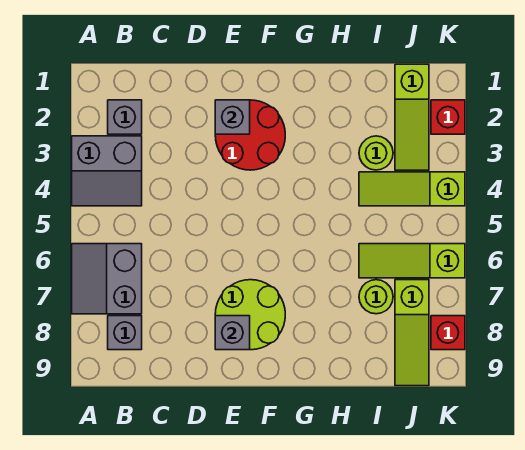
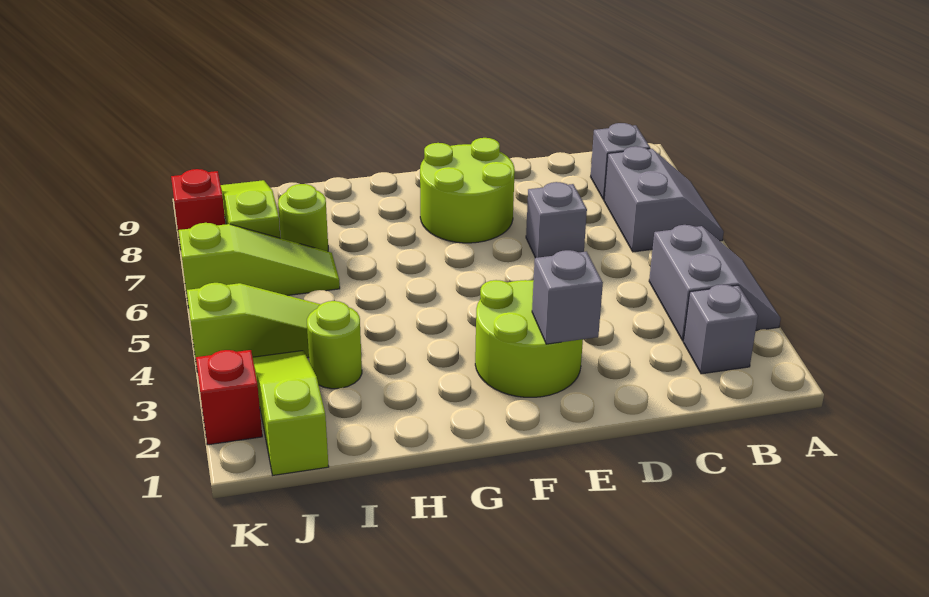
grey 2x2 slope [72,136,142,206] -> grey 2x2 slope turned to [649,225,781,341]
red 2x2 round brick [215,100,285,170] -> lime 2x2 round brick [475,280,583,397]
grey 1x1 brick [215,316,250,350] -> grey 1x1 brick moved to [526,182,587,258]

